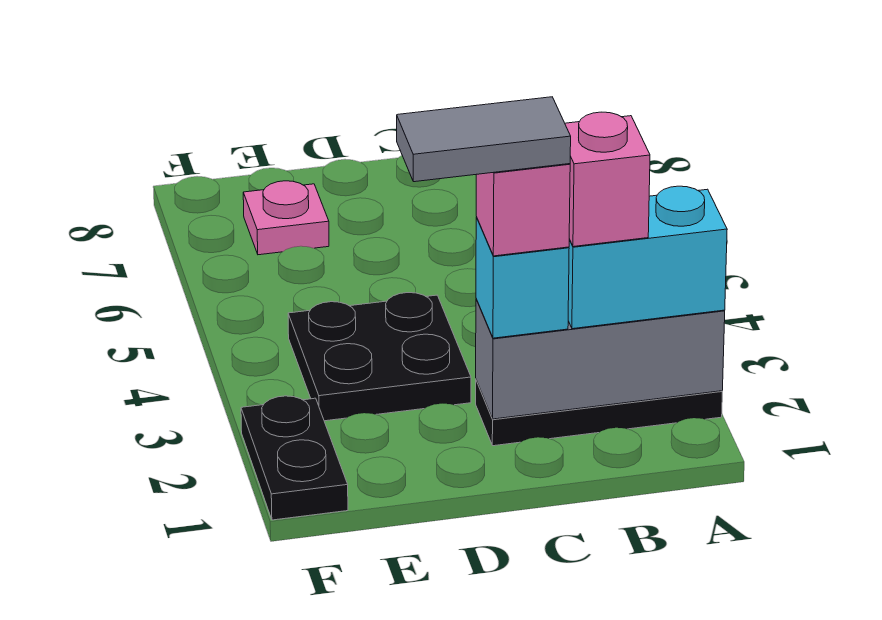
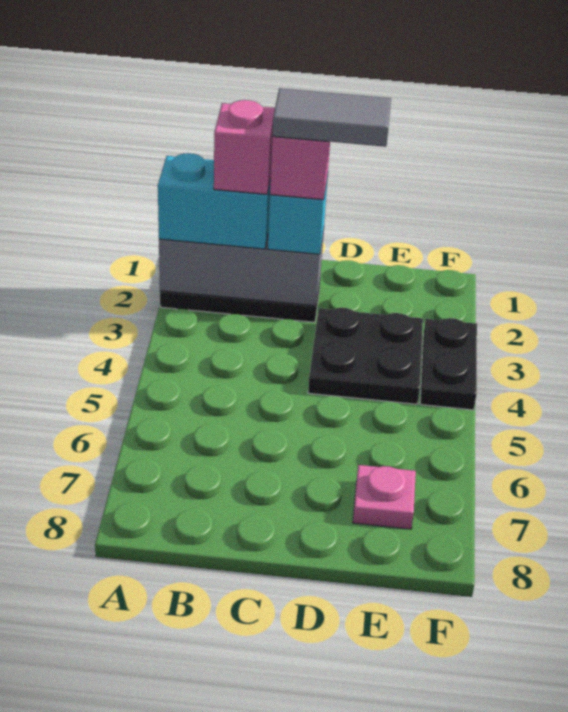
black 1x2 plate [241,396,348,520] -> black 1x2 plate moved to [420,318,477,410]

